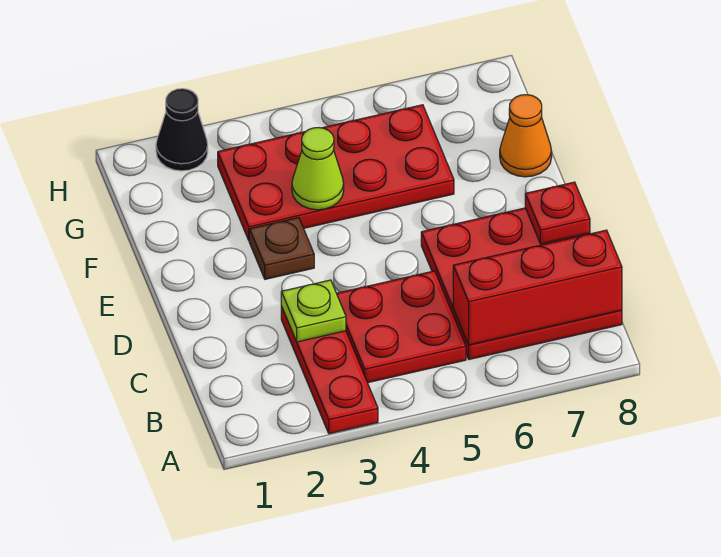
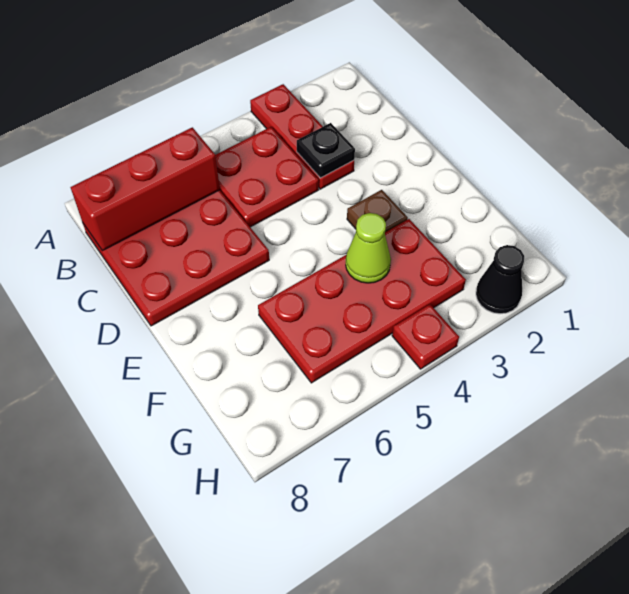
lime 1x1 plate [281,280,346,342] -> black 1x1 plate [297,123,355,178]
red 1x1 plate [525,182,590,244] -> red 1x1 plate moved to [392,304,459,369]
orange 1x1 cone [500,95,552,177] -> none

